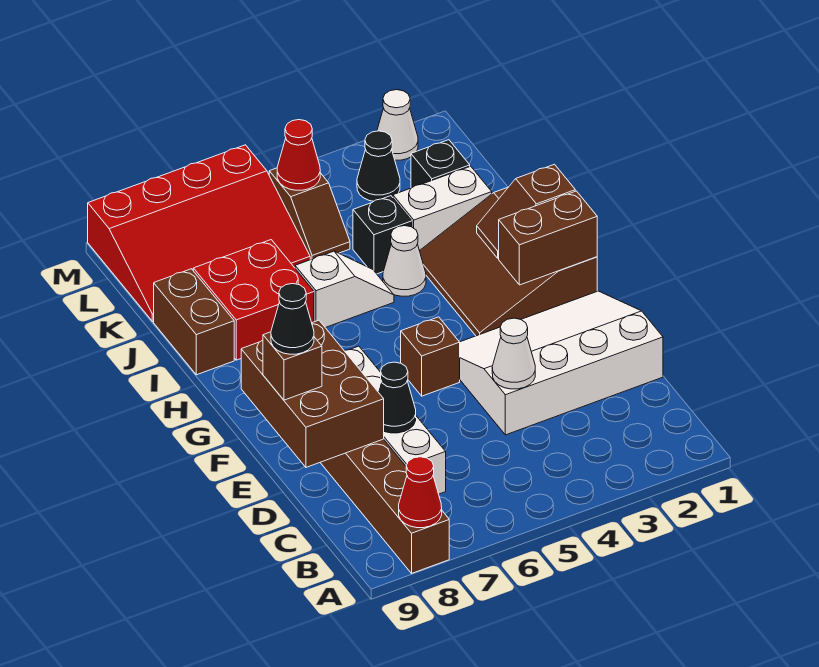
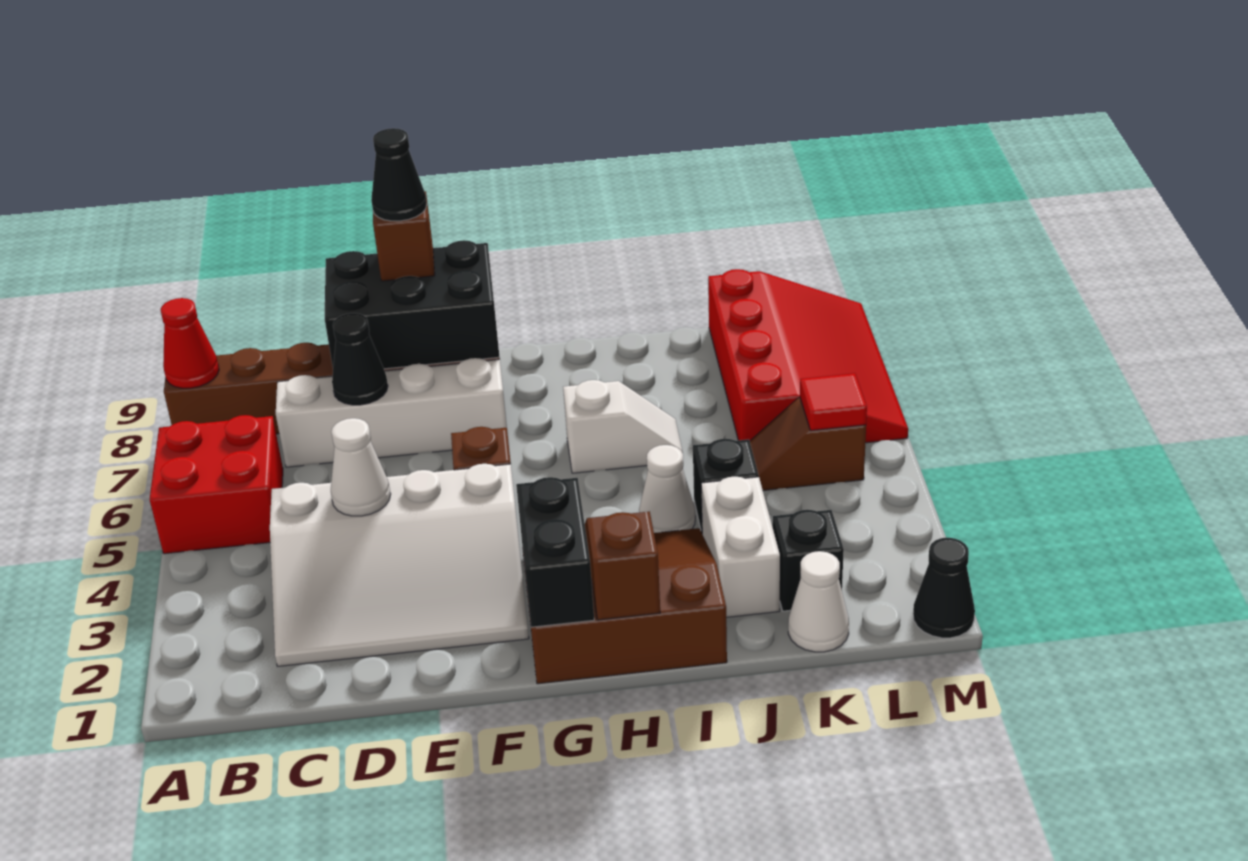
white 3x4 slope [460,291,663,435] -> white 3x4 slope turned to [270,464,529,666]
brown 2x3 brick [241,320,384,467] -> black 2x3 brick [325,240,499,369]
brown 1x2 brick [499,191,597,285] -> black 1x2 brick [516,477,594,628]
white 1x2 slope [295,251,394,328] -> white 1x2 slope turned to [563,380,683,473]
red 2x2 brick [193,240,314,360] -> red 2x2 brick moved to [150,415,283,554]
brown 1x2 brick [154,269,234,375] -> none
red 3x4 slope [88,145,310,322] -> red 3x4 slope turned to [708,269,908,443]
black 1x1 cone [357,131,400,201] -> black 1x1 cone moved to [913,538,975,638]
red 1x1 cone [277,120,320,190] -> red 1x1 tile [800,373,867,431]
white 1x1 cone [377,90,418,160] -> white 1x1 cone moved to [788,551,849,652]

